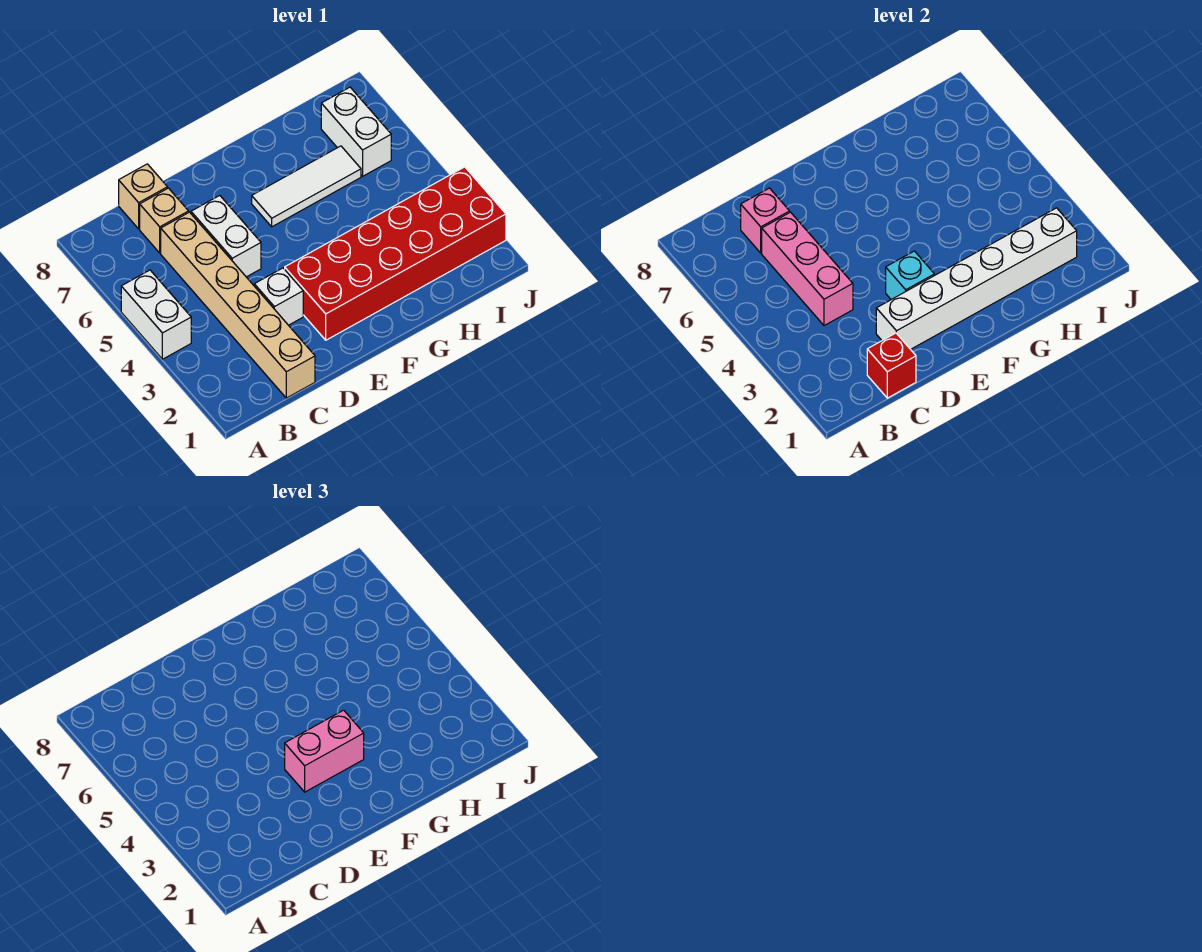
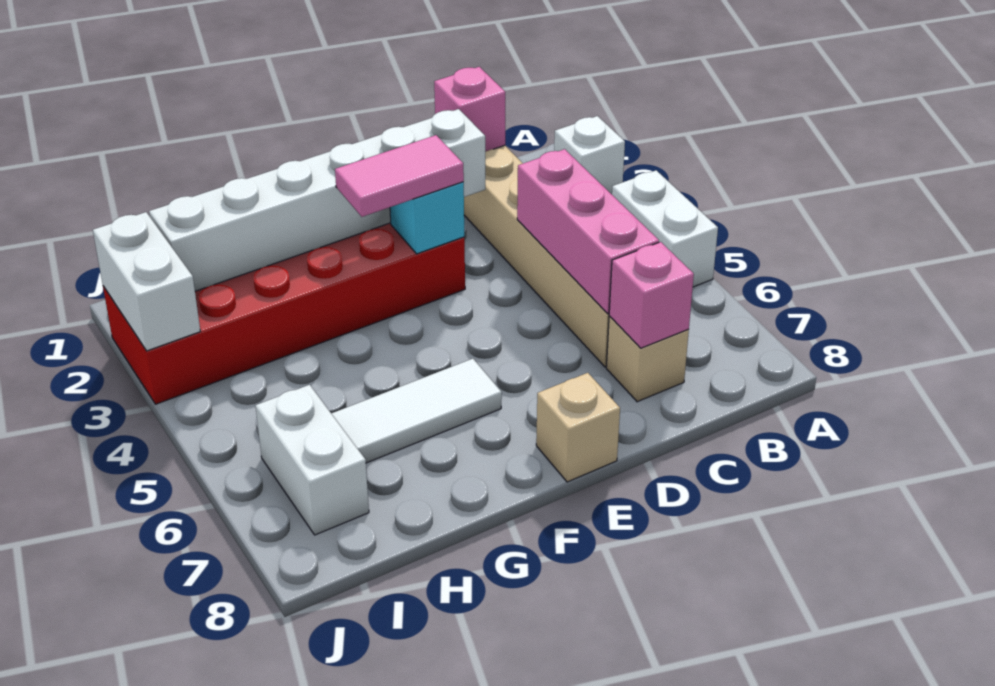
red 1x1 brick [867,333,916,398] -> pink 1x1 brick [434,67,505,152]
tan 1x1 brick [119,164,167,229] -> tan 1x1 brick moved to [536,373,620,482]
white 1x1 brick [254,268,303,325] -> white 1x1 brick moved to [554,116,625,194]
white 1x2 brick [191,195,261,277] -> white 1x2 brick moved to [93,212,200,351]
pink 1x2 brick [285,710,364,792] -> pink 1x2 tile [335,135,464,217]

